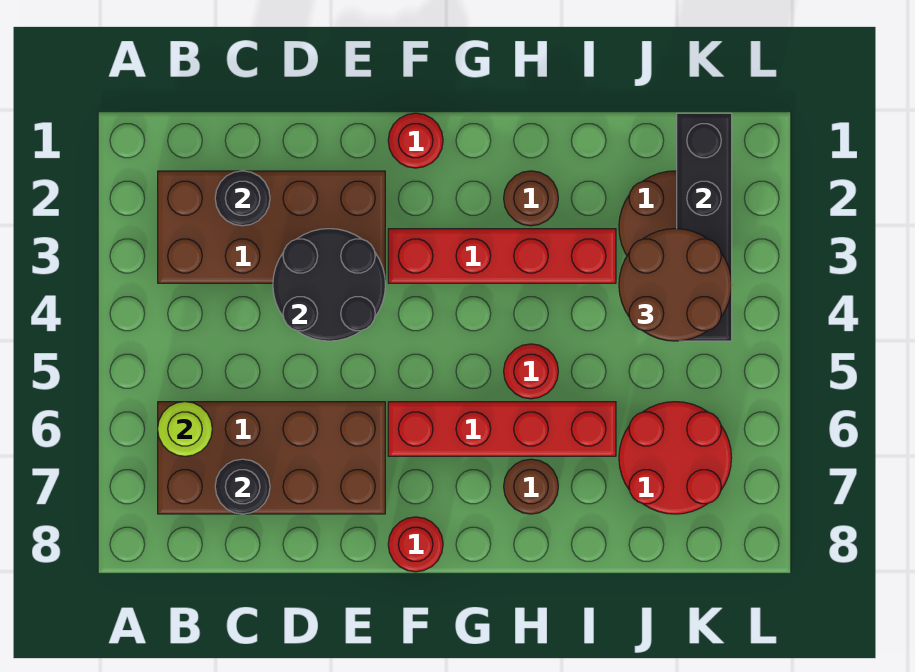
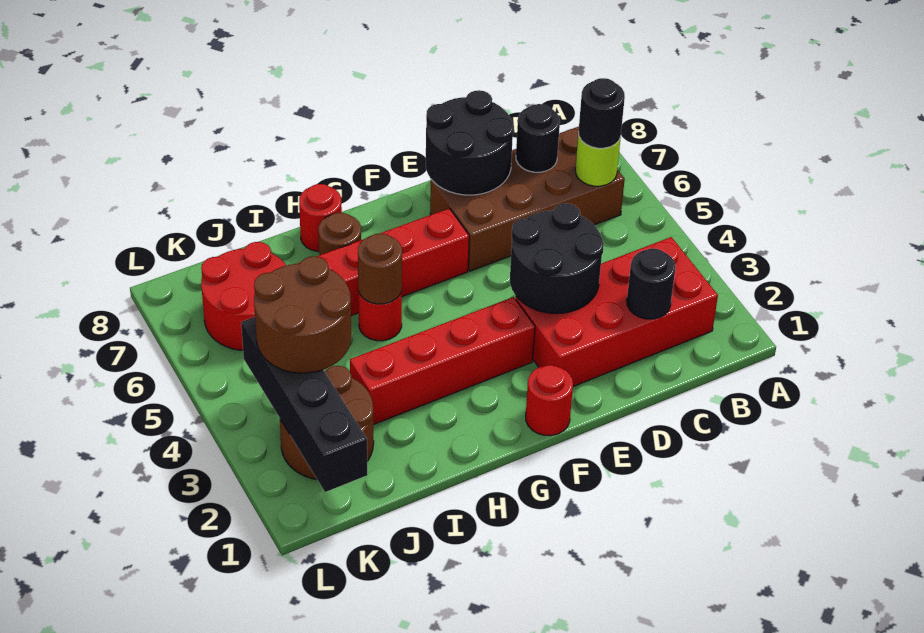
brown 2x4 brick [158,171,385,283] -> red 2x4 brick [516,237,718,386]
none -> black 1x1 round brick [579,78,625,148]
none -> black 2x2 round brick [426,90,514,195]
red 1x1 round brick [388,517,443,572] -> red 1x1 round brick moved to [299,184,342,252]
brown 1x1 round brick [504,171,558,226] -> brown 1x1 round brick moved to [358,233,402,304]

